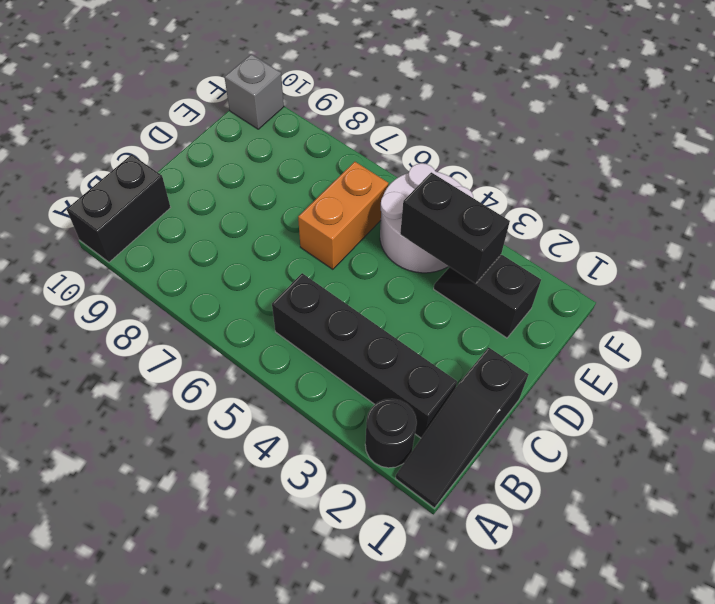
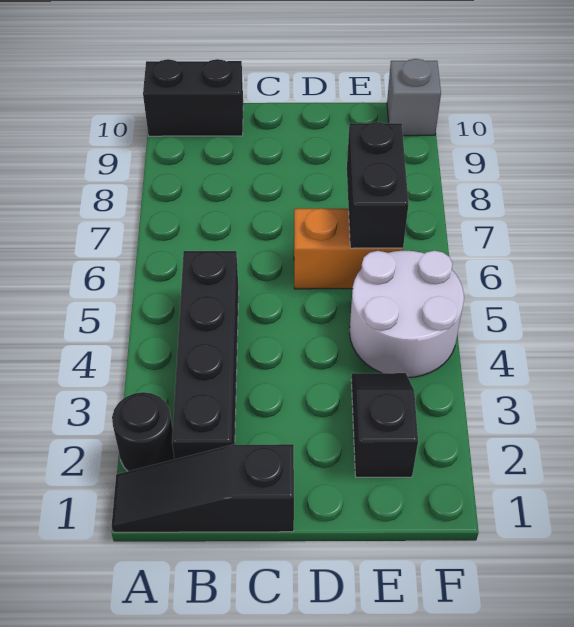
black 1x2 brick [400,172,510,284] -> black 1x2 brick moved to [347,122,409,248]

